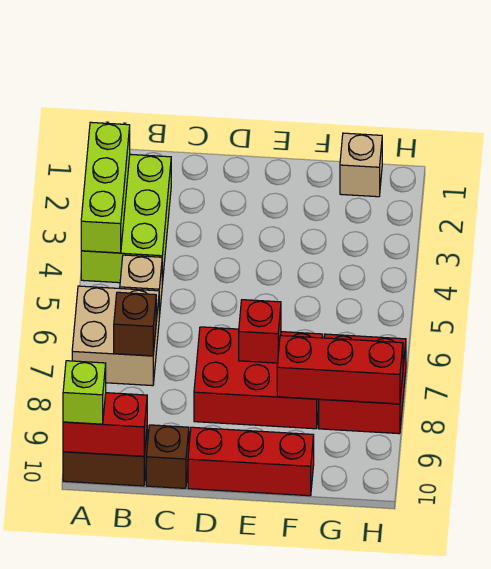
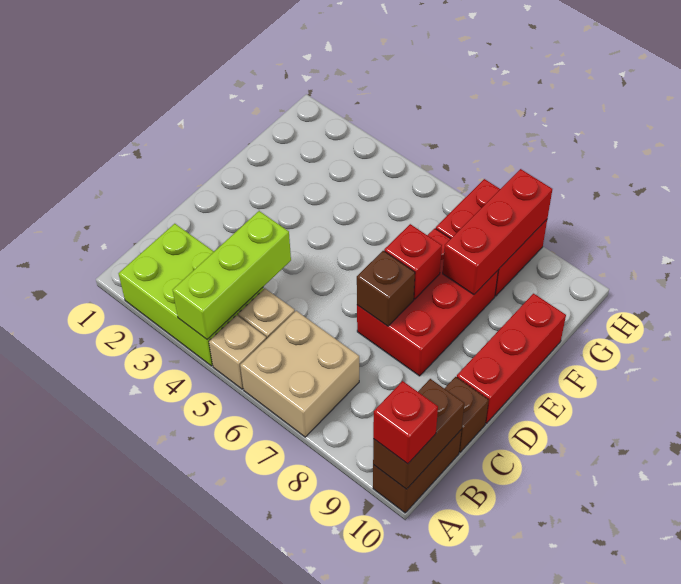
lime 1x3 brick [81,122,130,253] -> lime 1x3 brick turned to [173,211,291,339]
red 1x2 brick [63,393,147,456] -> brown 1x2 brick [373,379,464,489]
lime 1x1 brick [63,361,106,424] -> red 1x1 brick [373,381,438,464]
brown 1x1 brick [114,292,156,356] -> brown 1x1 brick moved to [357,251,415,326]
tan 1x1 brick [340,133,382,197] -> tan 1x1 brick moved to [209,315,266,389]

